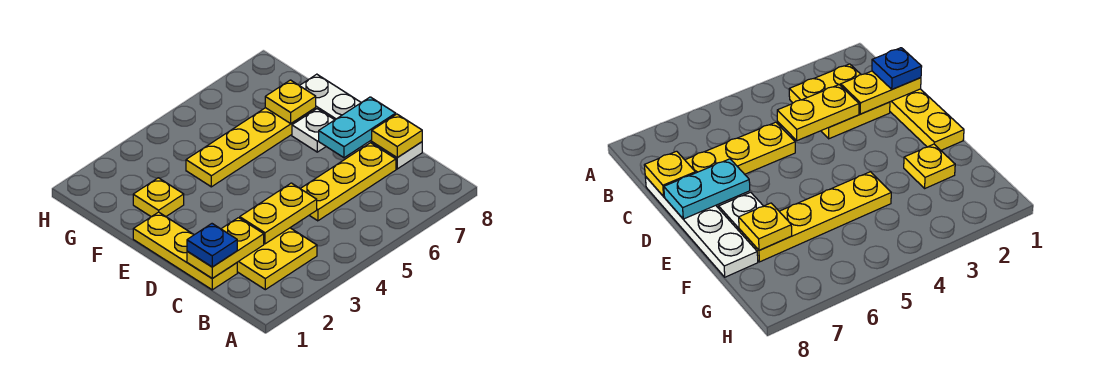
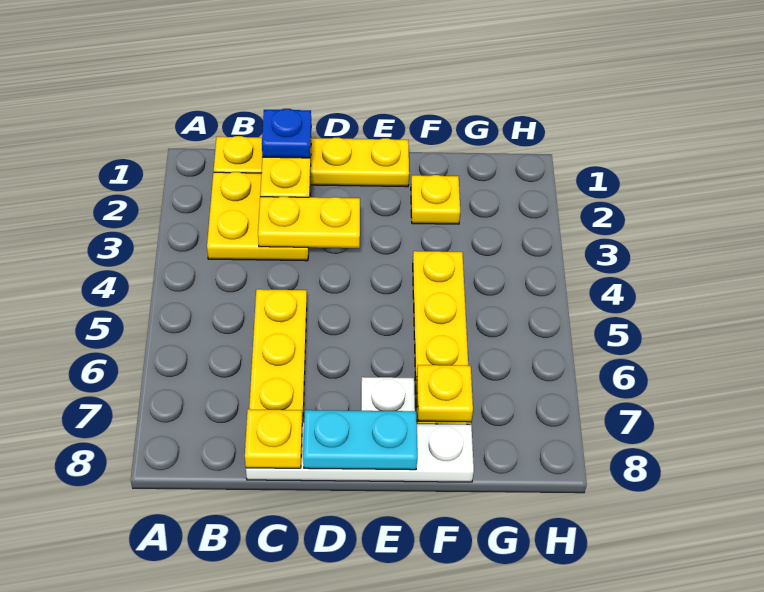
yellow 1x3 plate [133,212,237,290] -> yellow 1x4 plate [214,136,409,187]
yellow 1x2 plate [240,183,317,244] -> yellow 1x2 plate turned to [258,197,360,248]
cyan 1x2 plate [319,97,396,158] -> cyan 1x2 plate turned to [303,410,417,470]

